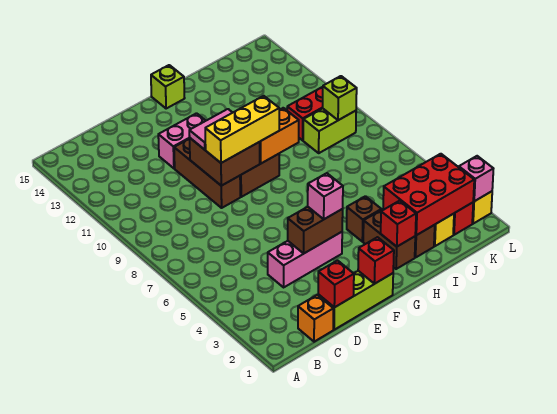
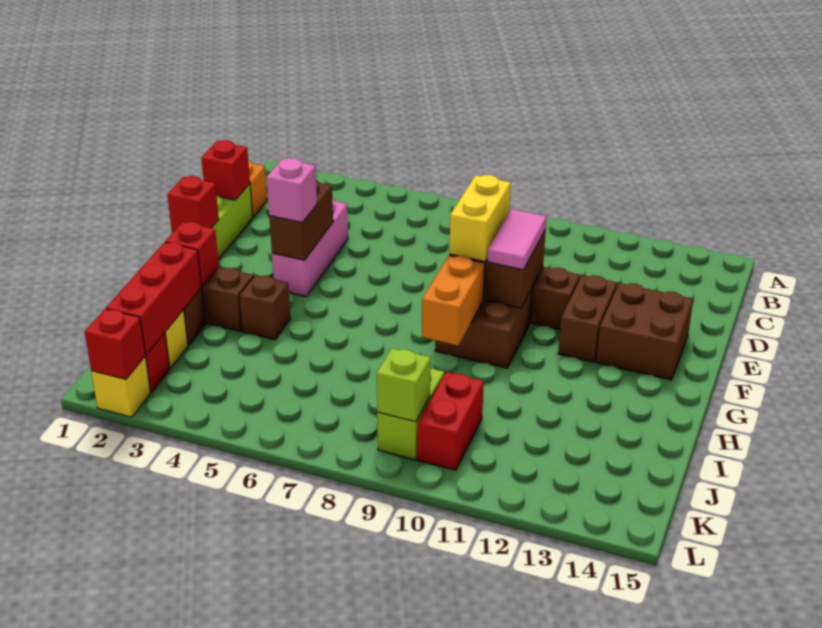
yellow 1x3 brick [205,96,279,163] -> yellow 1x2 brick [450,175,511,261]
pink 1x2 brick [158,113,206,168] -> brown 1x2 brick [558,275,617,362]
none -> brown 2x2 brick [596,283,693,380]
lime 1x1 brick [151,65,185,109] -> none
red 2x3 brick [383,154,474,235] -> red 1x3 brick [106,242,202,355]
pink 1x1 brick [459,156,493,201] -> red 1x1 brick [85,309,145,379]

